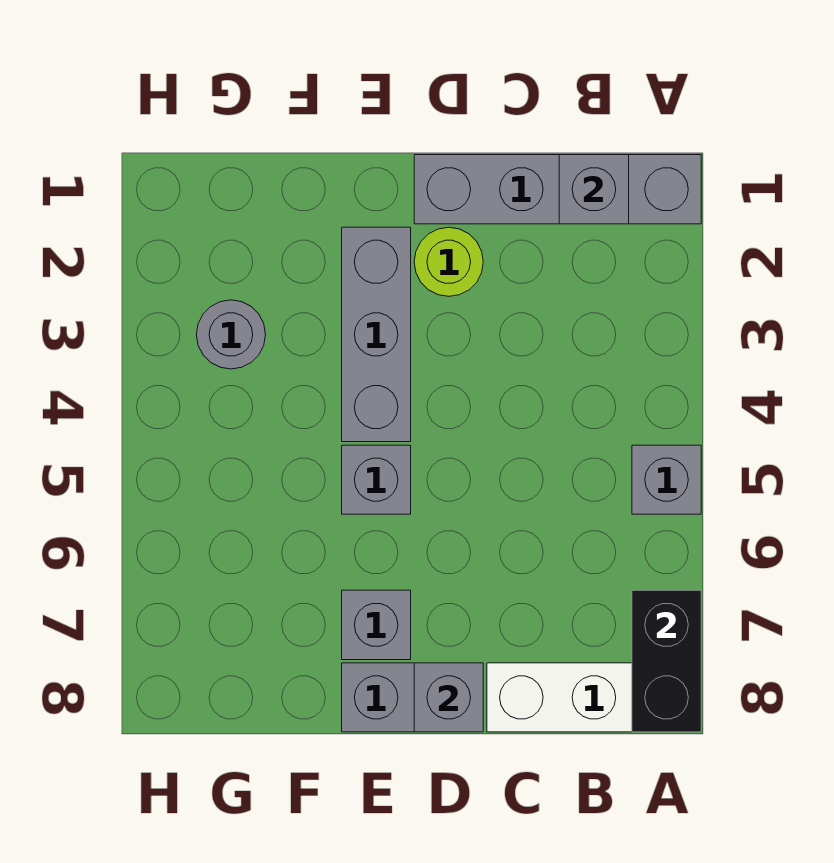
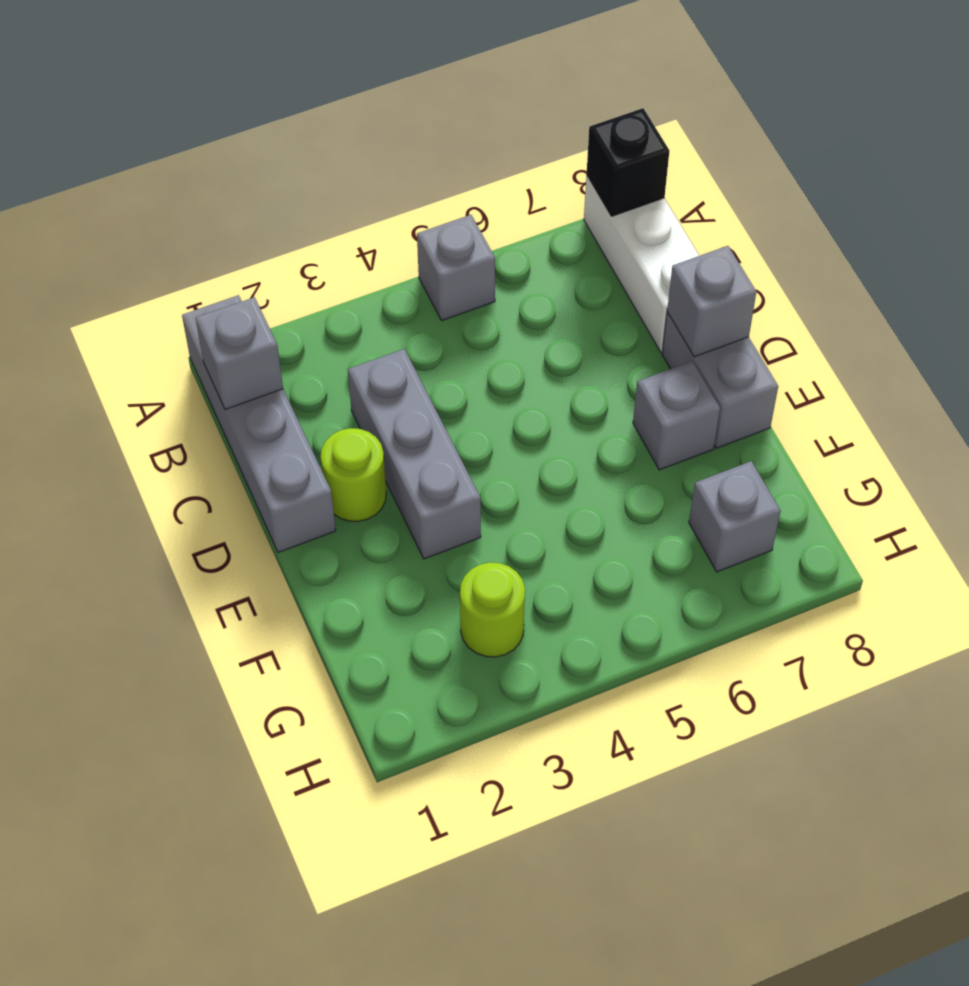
black 1x2 brick [632,590,701,732] -> black 1x1 brick [587,108,669,216]
grey 1x3 brick [342,227,411,442] -> grey 1x3 brick turned to [348,349,481,559]
grey 1x1 brick [342,445,411,514] -> grey 1x1 brick moved to [689,461,780,572]
grey 1x1 round brick [197,300,266,369] -> lime 1x1 round brick [460,562,525,657]

